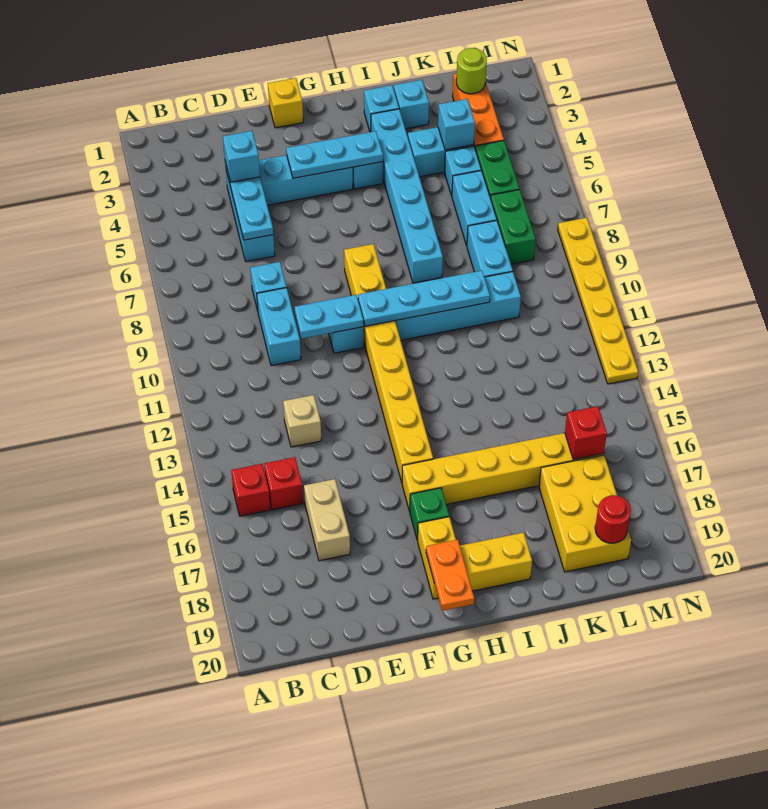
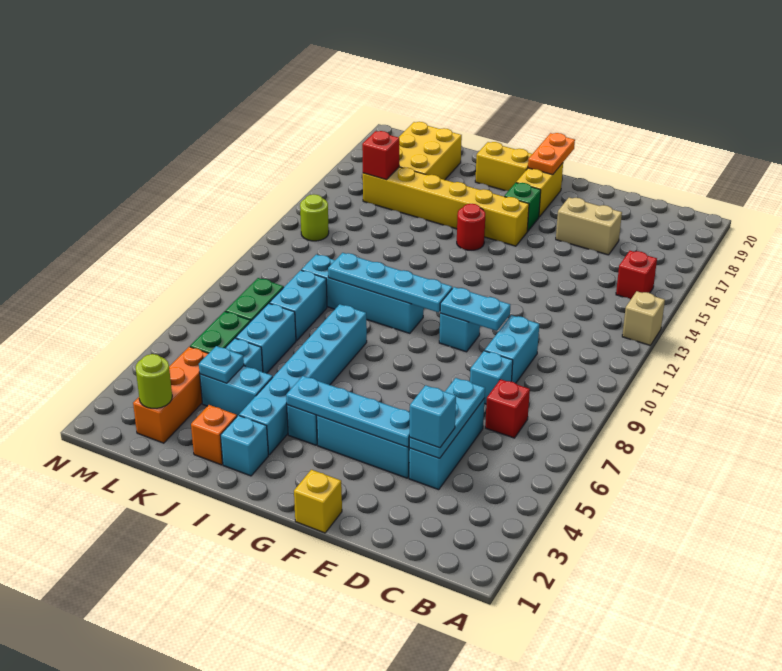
red 1x1 brick [264,457,303,510] -> red 1x1 brick moved to [485,379,530,438]
tan 1x1 brick [283,395,321,447] -> tan 1x1 brick moved to [622,291,665,345]
tan 1x2 brick [304,479,350,561] -> tan 1x2 brick turned to [556,198,622,255]
cyan 1x3 plate [286,131,383,178] -> cyan 1x4 plate [286,376,410,447]
yellow 1x8 brick [344,244,433,482] -> none
cyan 1x1 brick [394,80,429,129] -> orange 1x1 brick [191,405,237,465]
cyan 1x1 brick [438,99,475,150] -> cyan 1x1 plate [199,346,244,383]
red 1x1 round brick [595,495,631,543] -> red 1x1 round brick moved to [457,204,485,250]
none -> lime 1x1 round brick [300,194,329,241]
yellow 1x6 plate [558,218,638,384] -> none

